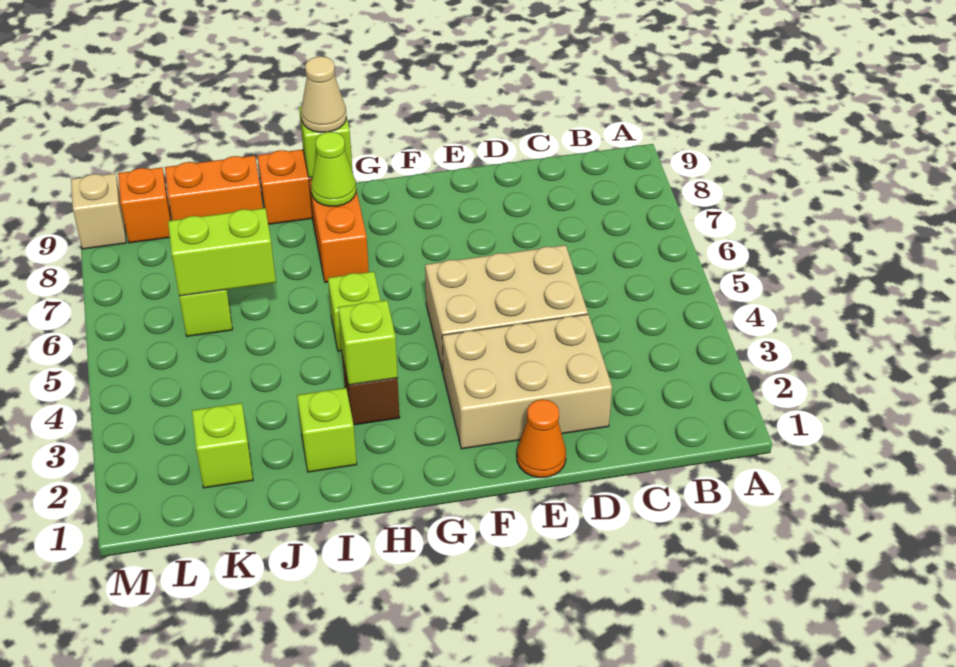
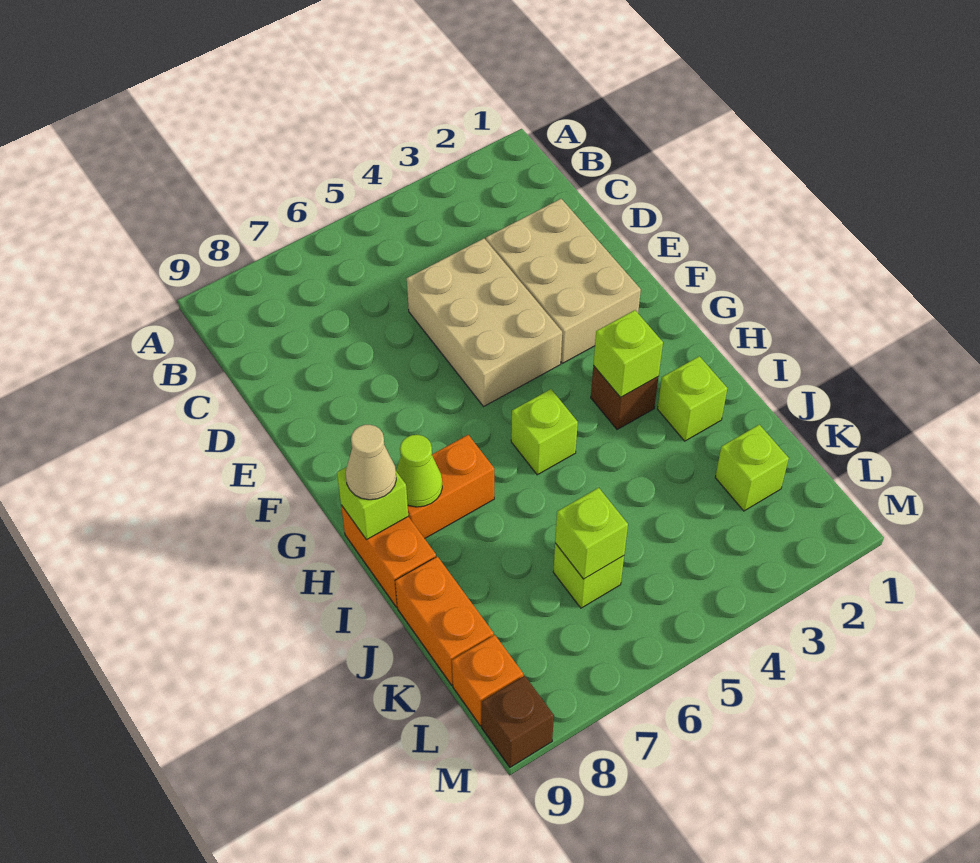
orange 1x1 cone [517,399,566,478] -> none
lime 1x2 brick [168,208,276,296] -> lime 1x1 brick [555,488,628,579]
tan 1x1 brick [71,173,126,249] -> brown 1x1 brick [482,676,554,767]

